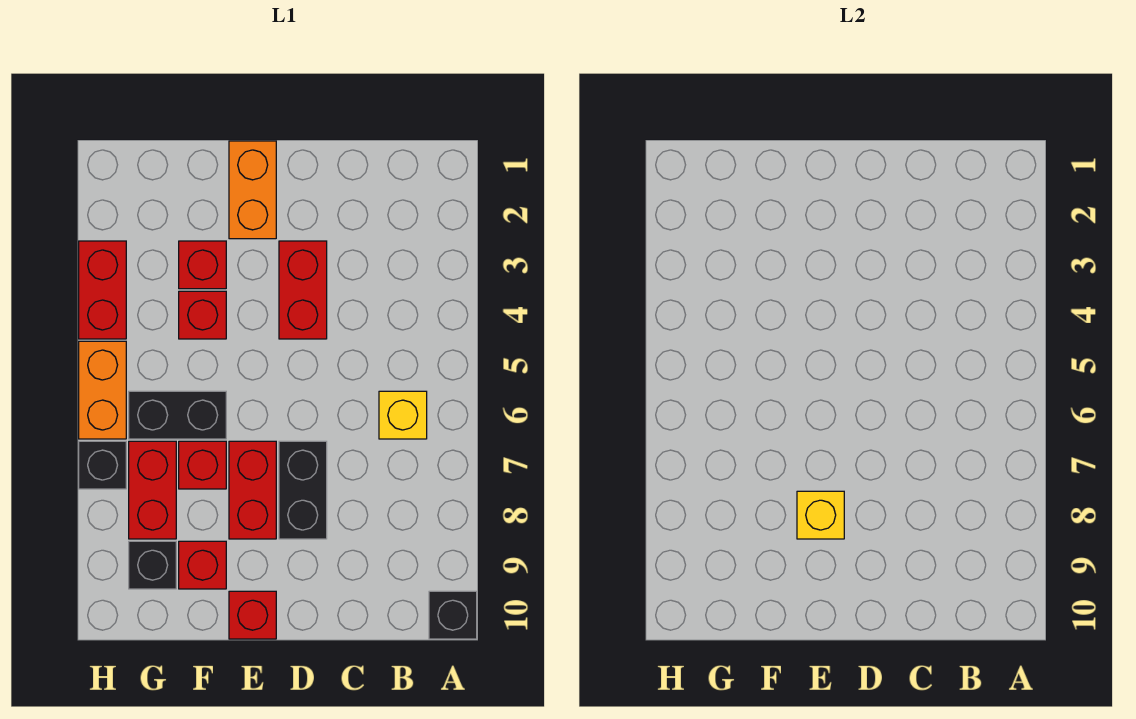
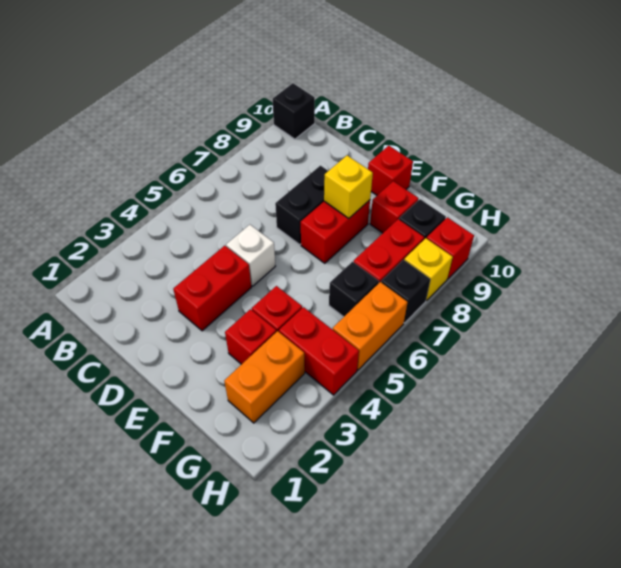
yellow 1x1 brick [379,391,427,439] -> yellow 1x1 brick moved to [404,238,453,301]
none -> white 1x1 brick [226,225,275,286]
orange 1x2 brick [229,141,276,239] -> orange 1x2 brick moved to [224,331,305,423]
black 1x2 brick [129,391,226,439] -> black 1x1 brick [329,262,379,317]
red 1x1 brick [179,441,226,489] -> red 1x1 brick moved to [427,217,474,279]
red 1x2 brick [79,241,126,339] -> red 1x2 brick turned to [279,307,359,395]

